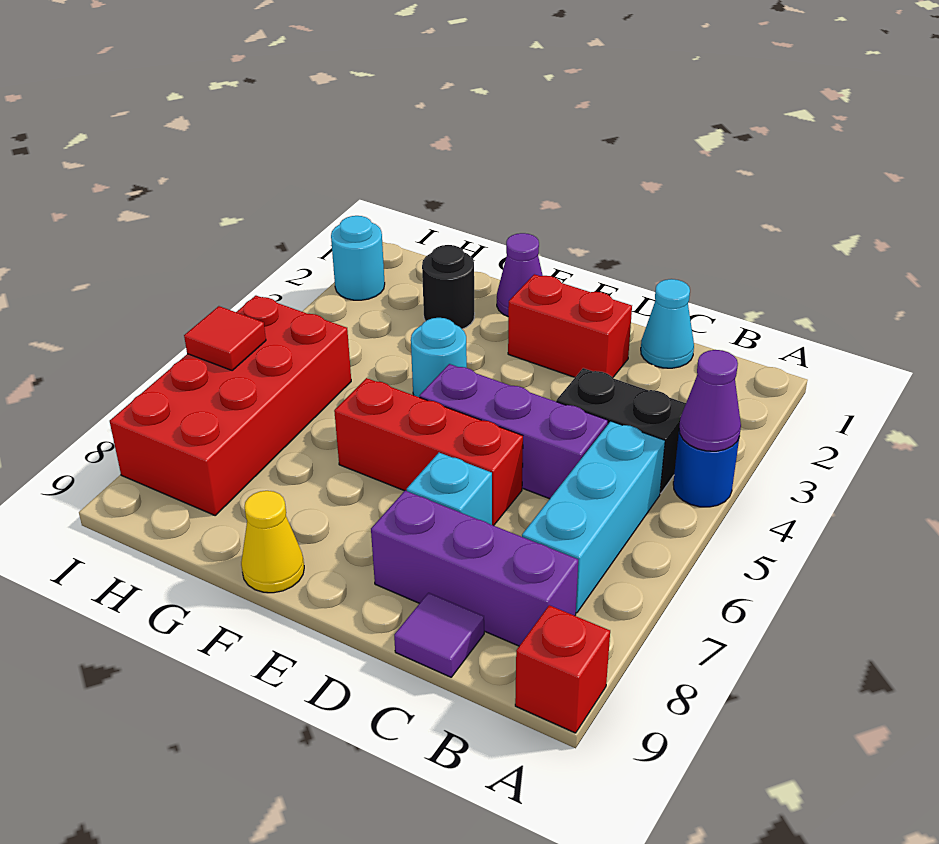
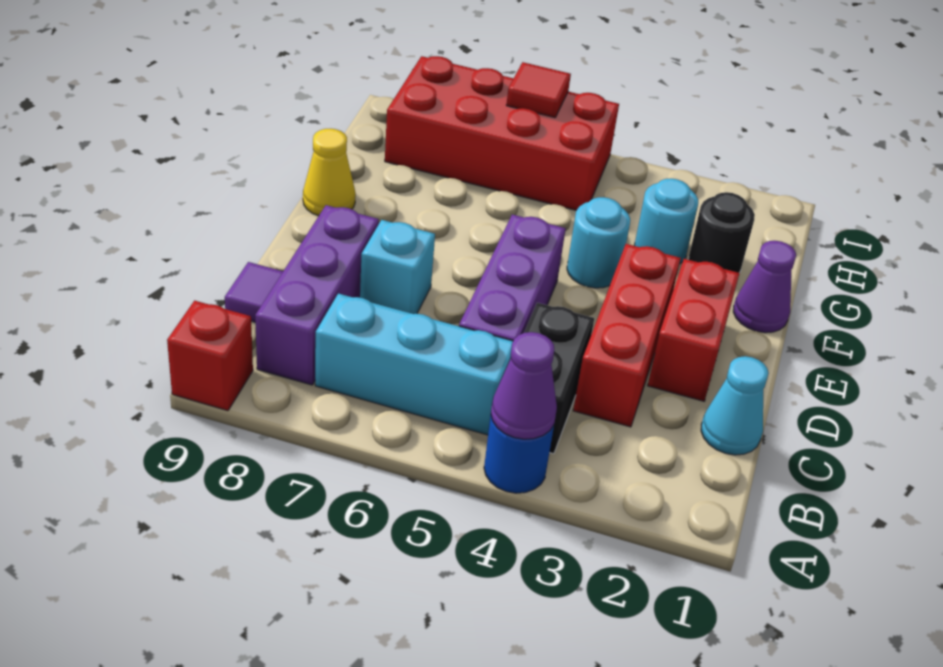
red 1x3 brick [334,378,523,526] -> red 1x3 brick moved to [573,244,681,427]
cyan 1x1 round brick [331,216,385,300] -> cyan 1x1 round brick moved to [634,179,698,263]

